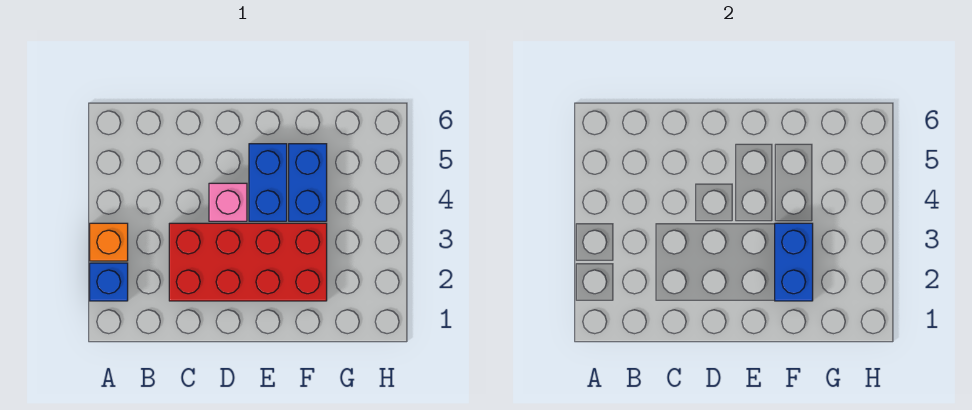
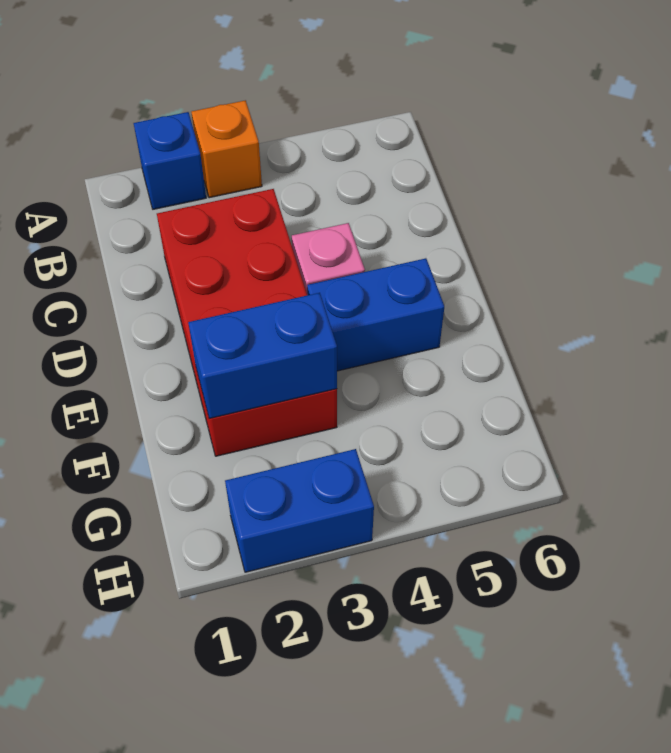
blue 1x2 brick [289,144,327,221] -> blue 1x2 brick moved to [225,449,374,572]

